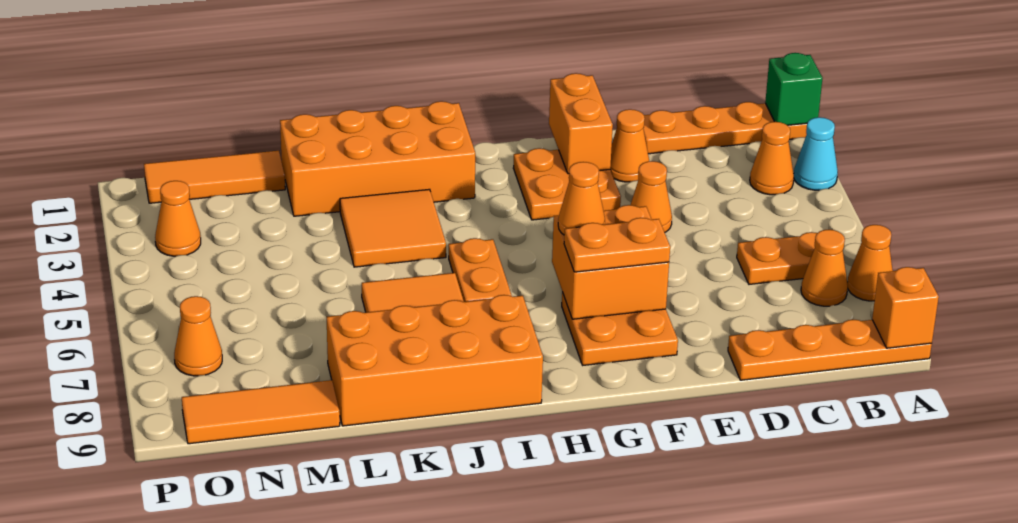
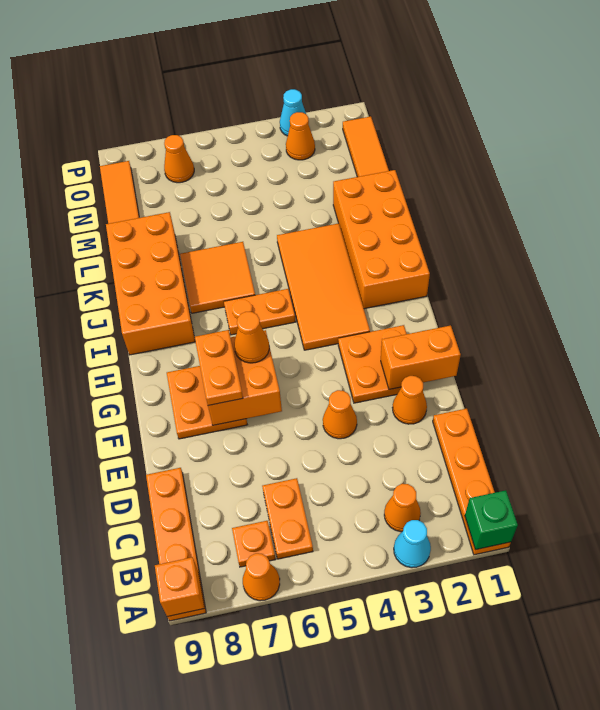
orange 1x1 cone [801,230,848,306] -> orange 1x1 plate [232,521,275,567]
orange 2x2 tile [340,189,446,267] -> orange 2x4 tile [277,223,370,350]
none -> cyan 1x1 cone [280,89,306,136]

